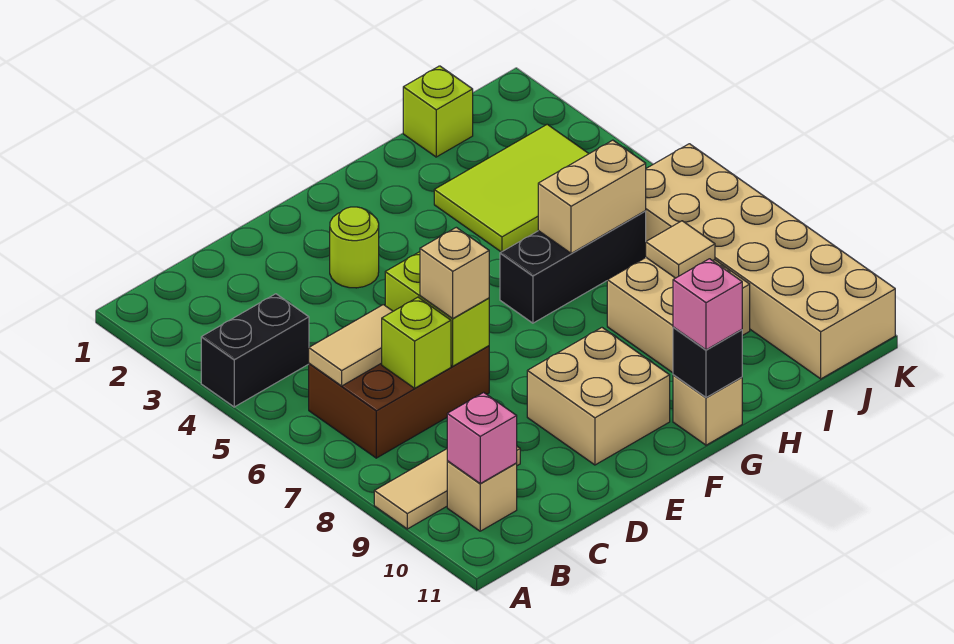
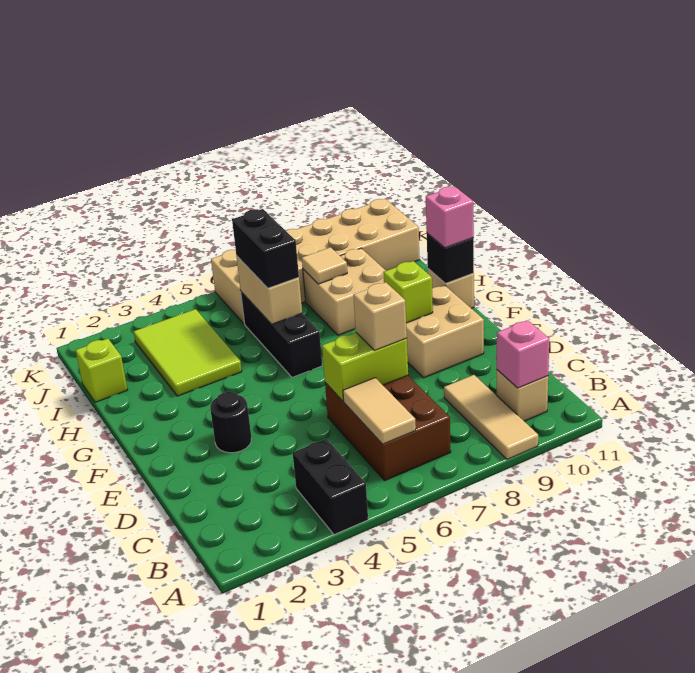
lime 1x1 brick [382,297,451,388] -> lime 1x1 brick moved to [384,261,433,323]
lime 1x1 round brick [330,207,379,288] -> black 1x1 round brick [210,392,251,453]
none -> black 1x2 brick [232,209,299,288]

